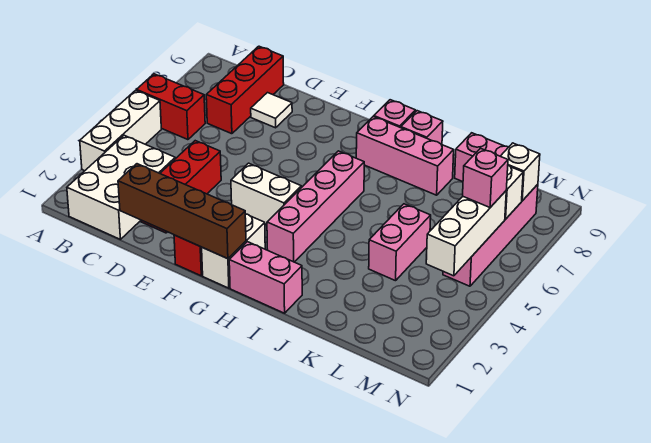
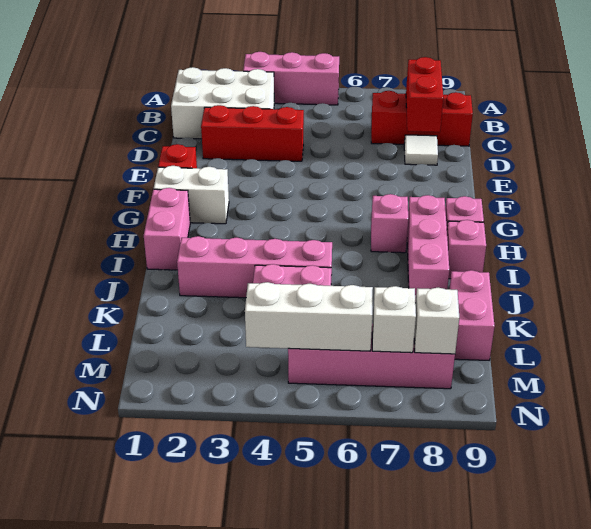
white 1x3 brick [80,90,161,171] -> pink 1x3 brick [243,52,339,105]
red 1x2 brick [137,74,205,140] -> red 1x2 brick moved to [406,57,443,132]
brown 1x4 brick [118,164,246,259] -> none
white 1x2 brick [231,163,301,225] -> none
pink 1x4 brick [267,151,364,262] -> pink 1x4 brick moved to [177,236,332,298]
pink 1x1 brick [463,148,508,207] -> pink 1x1 brick moved to [371,194,408,253]

